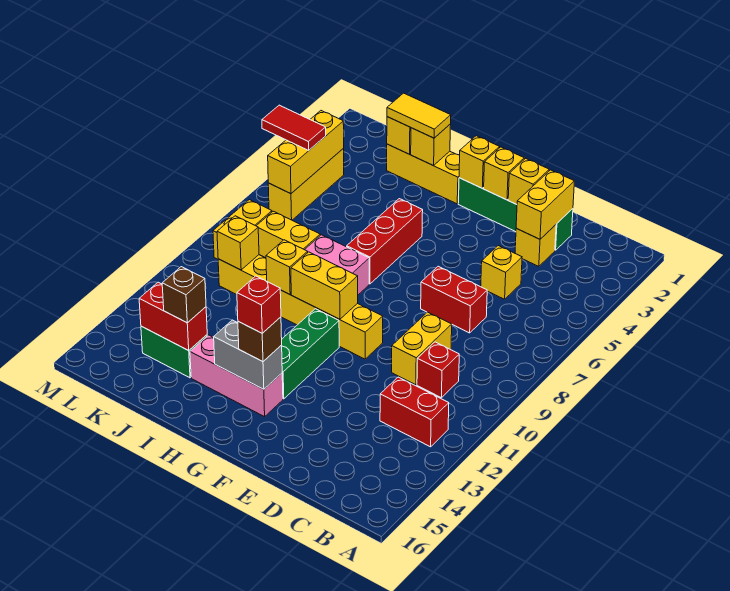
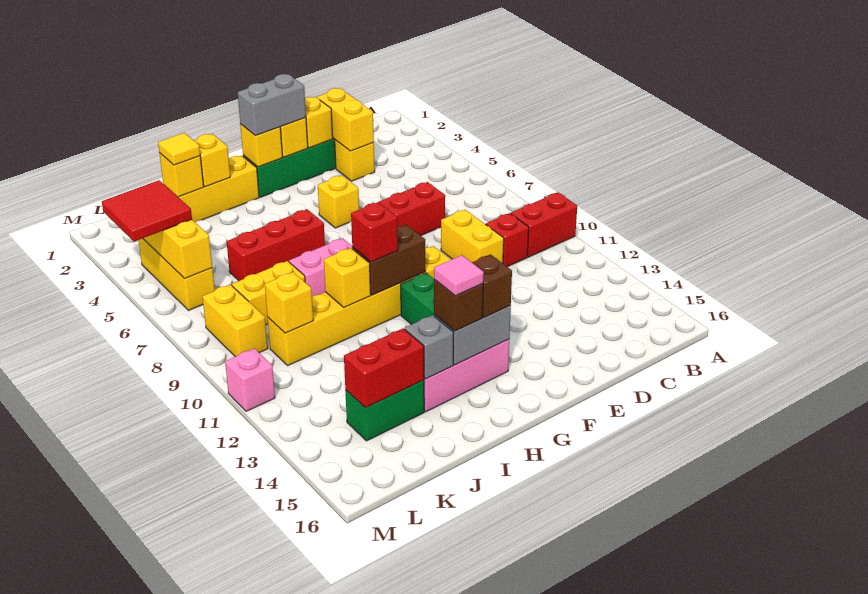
red 1x2 brick [380,377,449,447] -> red 1x2 brick moved to [511,193,577,257]
yellow 1x1 brick [481,246,522,299] -> yellow 1x1 brick moved to [318,175,359,228]
none -> grey 1x2 brick [238,74,306,136]
yellow 1x2 brick [291,252,358,319] -> brown 1x2 brick [352,225,425,295]
red 1x1 brick [237,276,281,333] -> red 1x1 brick moved to [351,202,398,262]
red 1x3 brick [347,199,423,284] -> red 1x3 brick turned to [227,209,325,281]
none -> pink 1x1 tile [434,255,484,296]
yellow 1x2 tile [387,93,451,138] -> yellow 1x1 tile [158,133,200,165]
none -> grey 1x1 brick [405,315,454,379]
brown 1x1 brick [162,267,206,323] -> brown 1x1 brick moved to [434,280,483,331]
red 1x2 tile [262,105,326,150] -> red 2x2 tile [102,180,192,241]
none -> pink 1x1 brick [225,348,275,411]

